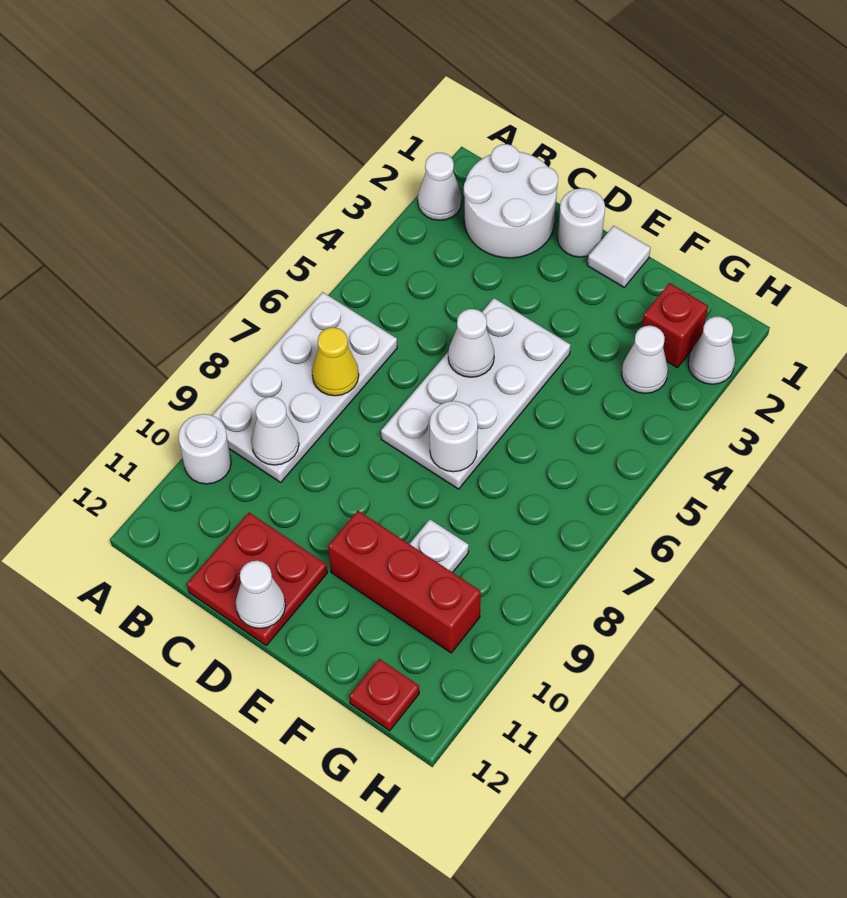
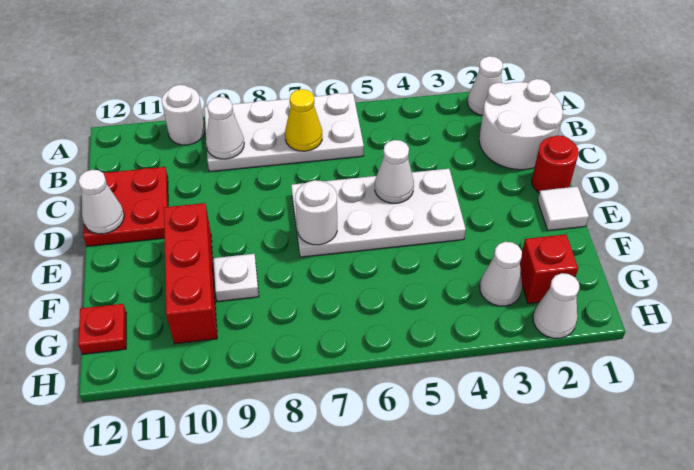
white 1x1 round brick [558,188,605,257] -> red 1x1 round brick [532,135,579,193]

